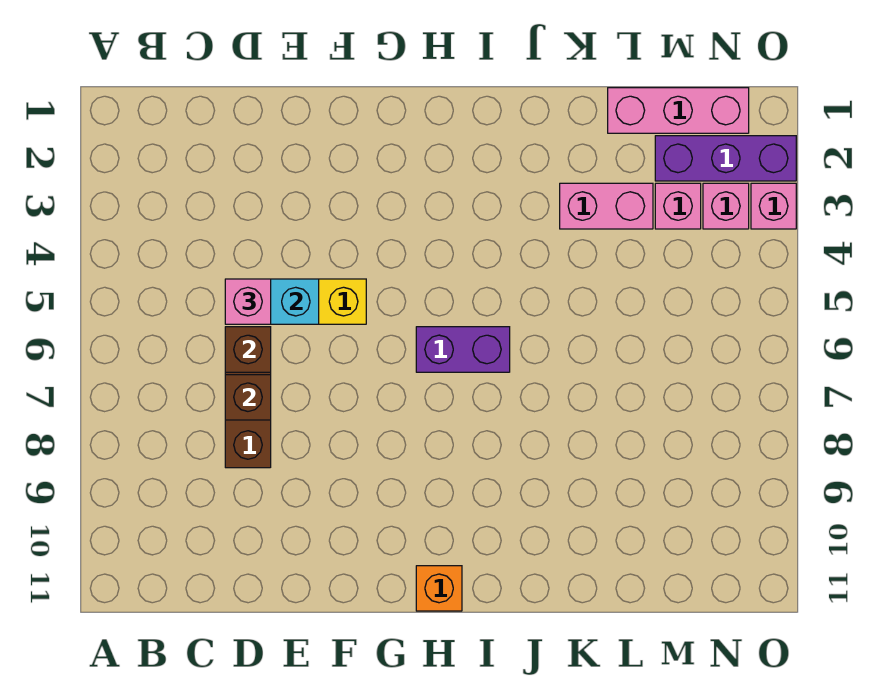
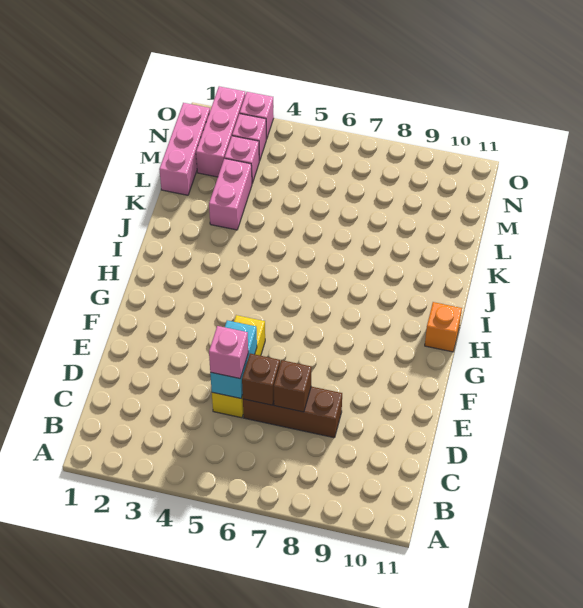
purple 1x2 brick [416,327,510,372] -> none
purple 1x3 brick [655,136,796,181] -> pink 1x3 brick [196,86,245,177]

